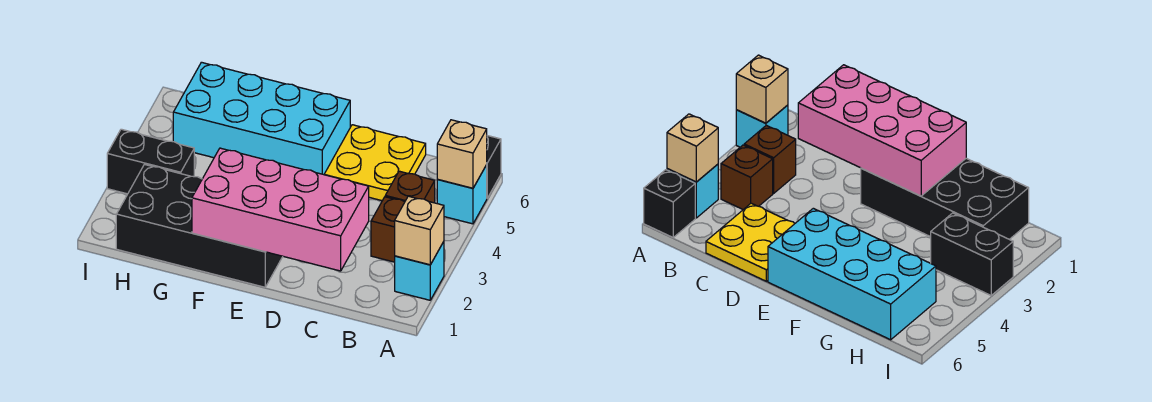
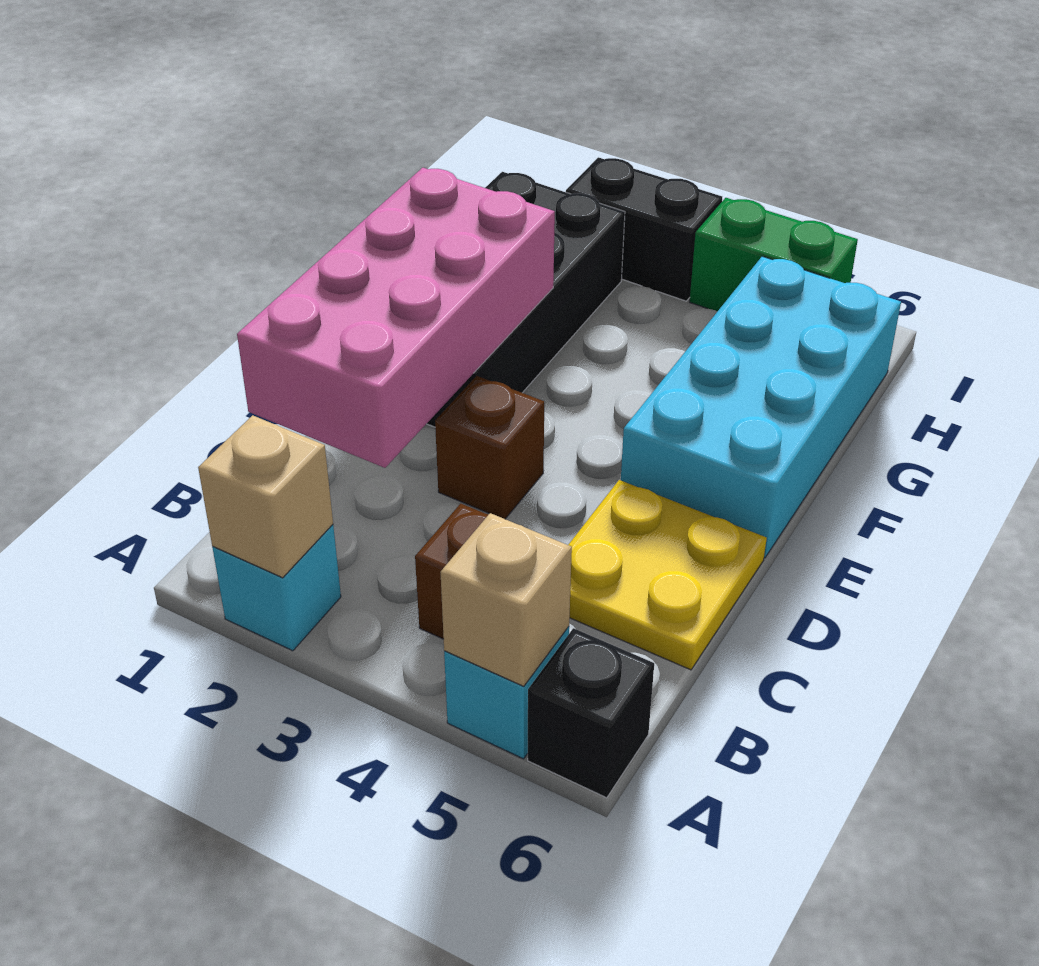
brown 1x1 brick [371,197,405,262] -> brown 1x1 brick moved to [435,376,544,519]
black 1x2 brick [107,129,194,194] -> black 1x2 brick turned to [566,157,722,301]
none -> green 1x2 brick [690,198,858,311]

